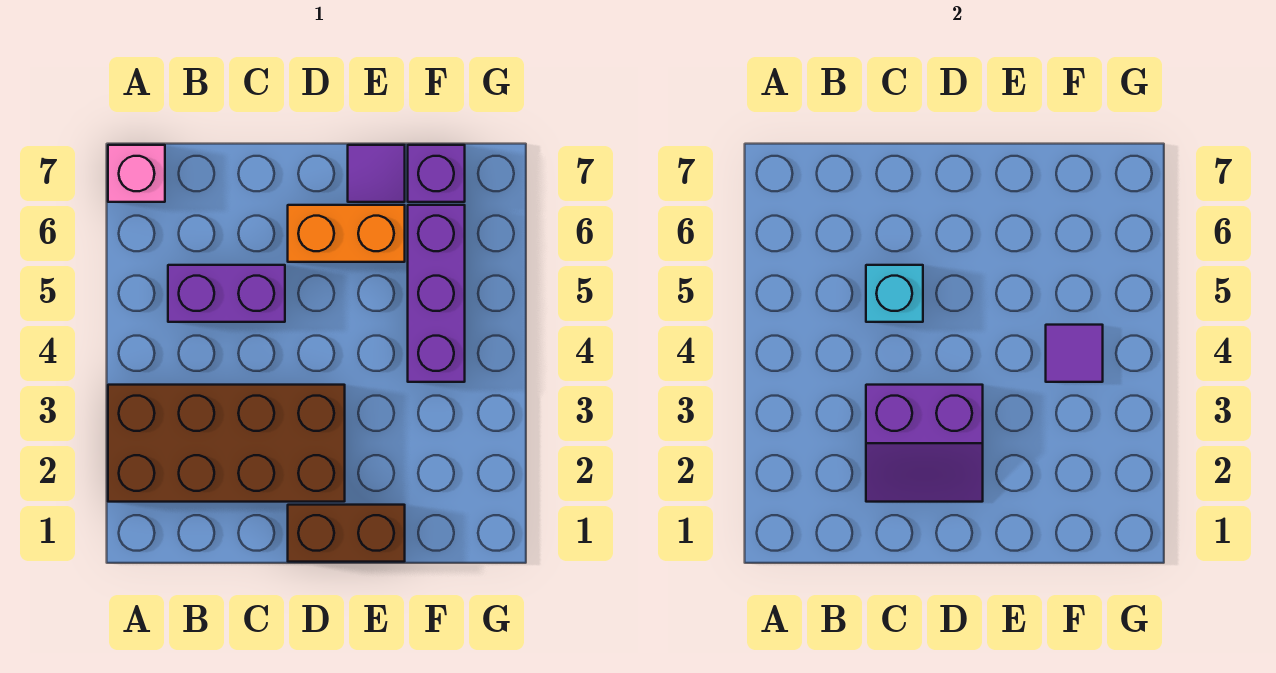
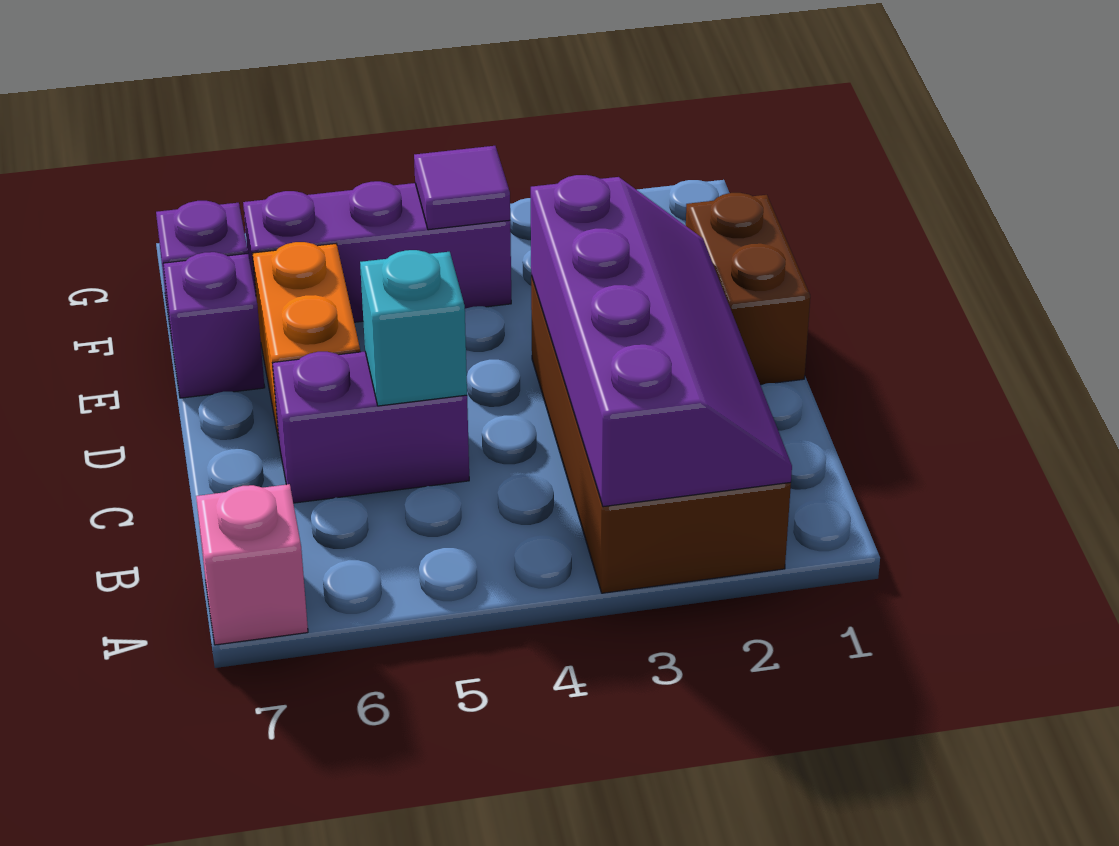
purple 1x2 brick [168,265,285,322] -> purple 1x2 brick turned to [272,352,469,503]
purple 2x2 slope [866,385,983,502] -> purple 2x4 slope [531,175,792,507]
purple 1x1 tile [348,145,405,202] -> purple 1x1 brick [163,252,265,398]

